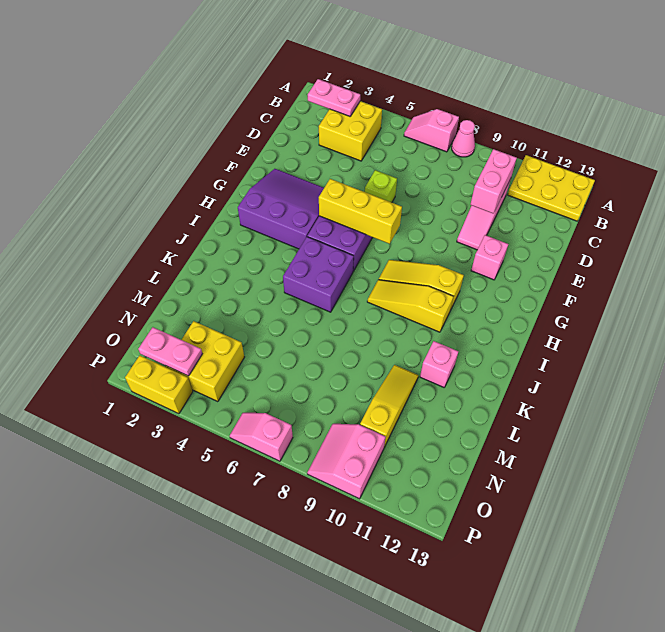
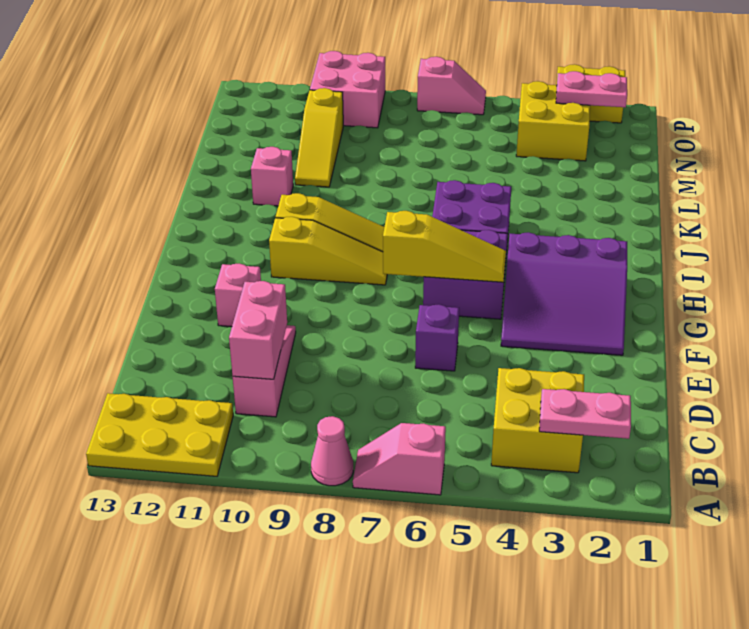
pink 1x2 slope [404,109,459,152] -> pink 1x2 slope turned to [353,423,446,495]
lime 1x1 brick [365,170,397,202] -> purple 1x1 brick [415,304,459,371]
yellow 1x3 brick [319,179,402,244] -> yellow 1x3 slope [383,211,506,282]
pink 2x2 slope [307,424,385,499] -> pink 2x2 brick [310,51,385,128]

